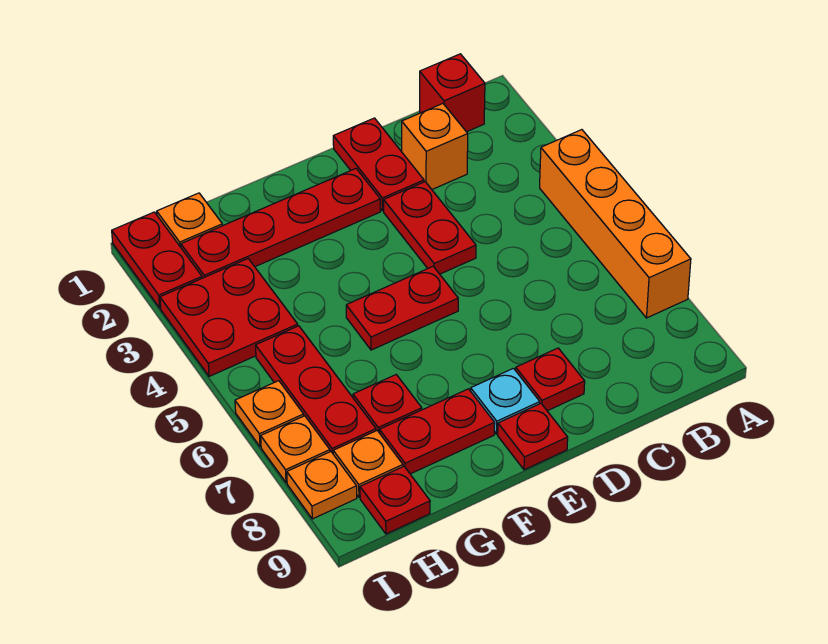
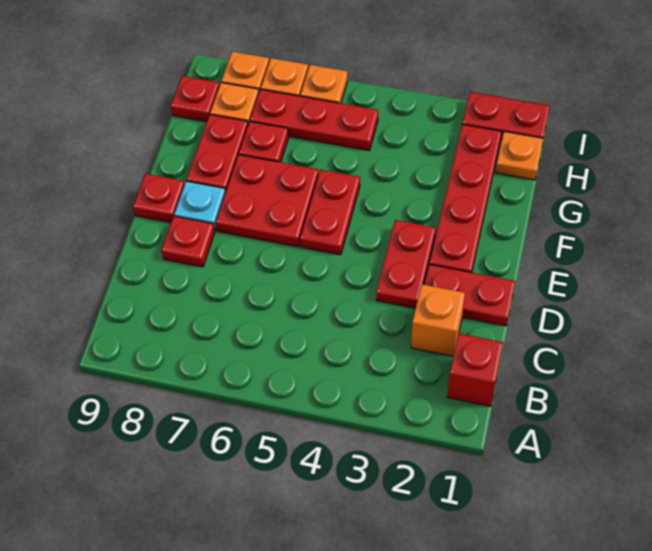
orange 1x4 brick [540,130,691,318] -> none
red 1x2 plate [384,182,476,274] -> red 1x2 plate turned to [376,220,436,308]
red 2x2 plate [160,259,298,376] -> red 2x2 plate moved to [216,155,319,247]

